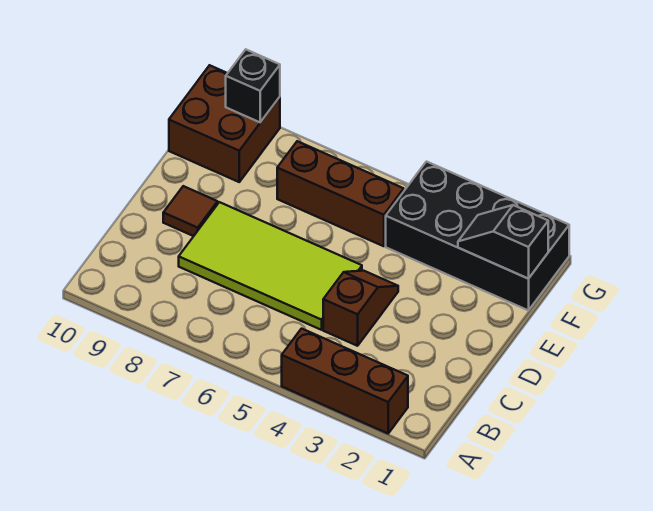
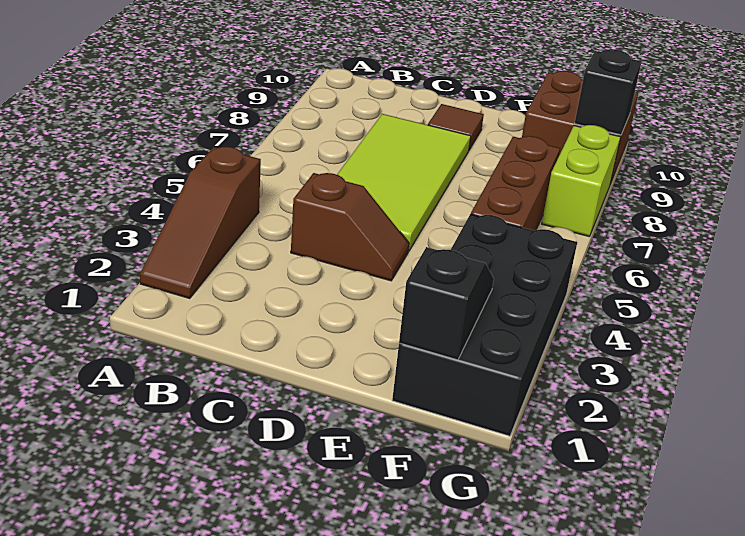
brown 1x3 brick [282,329,408,433] -> brown 1x3 slope [140,147,261,298]
none -> lime 1x2 brick [542,125,620,237]

